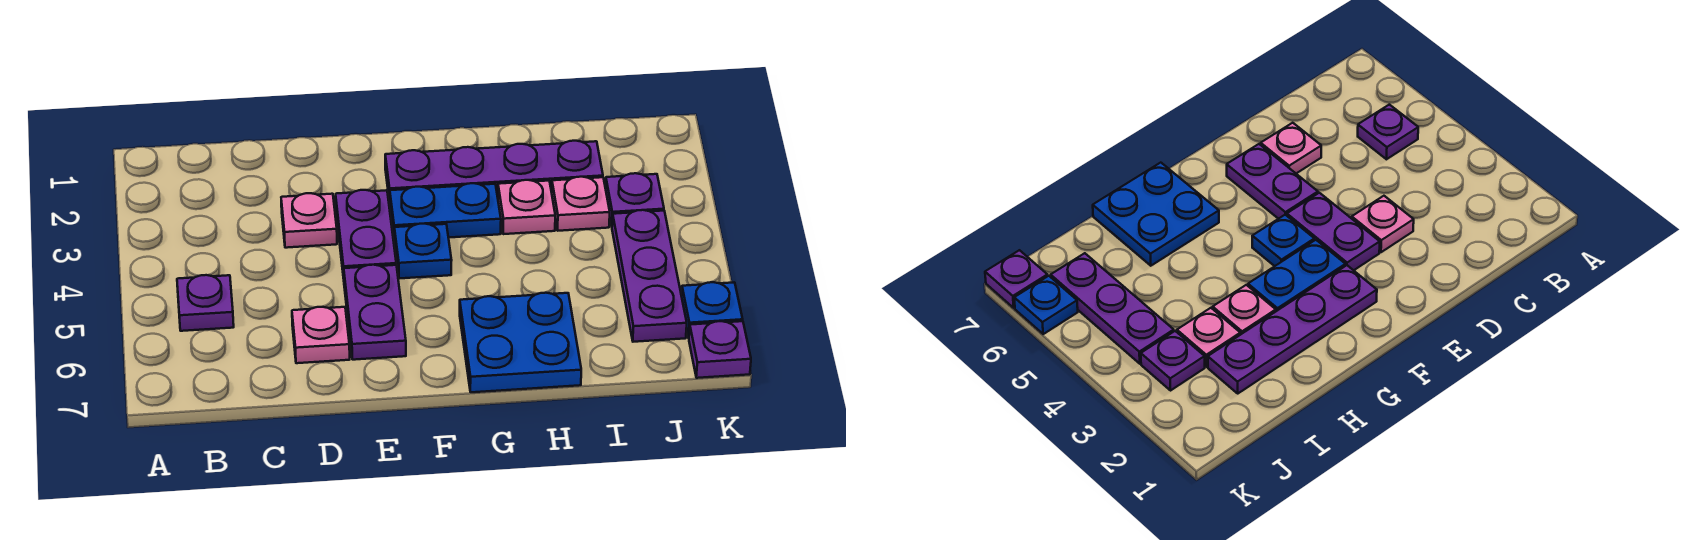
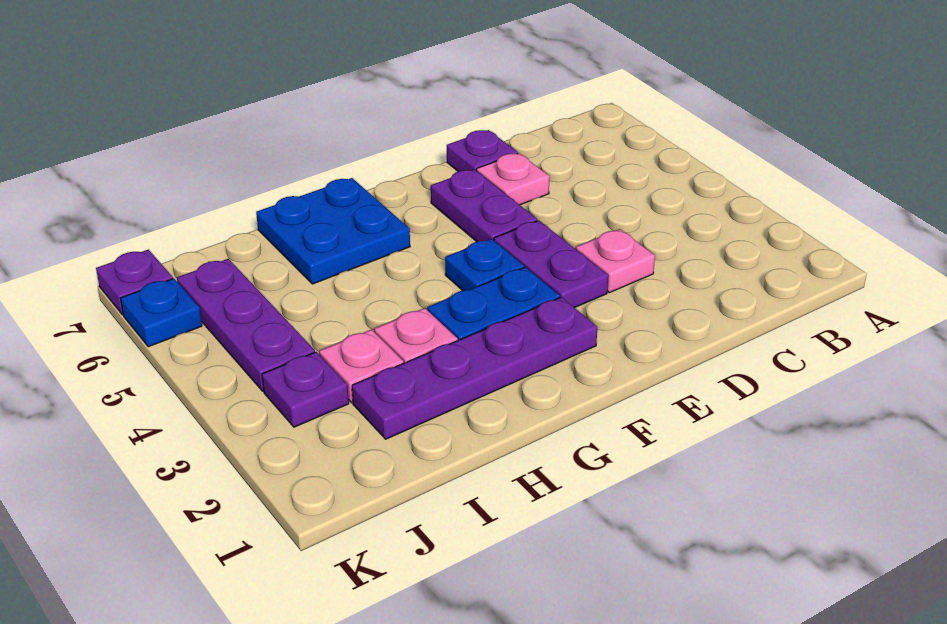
purple 1x1 plate [177,275,234,331] -> purple 1x1 plate moved to [447,130,518,172]

